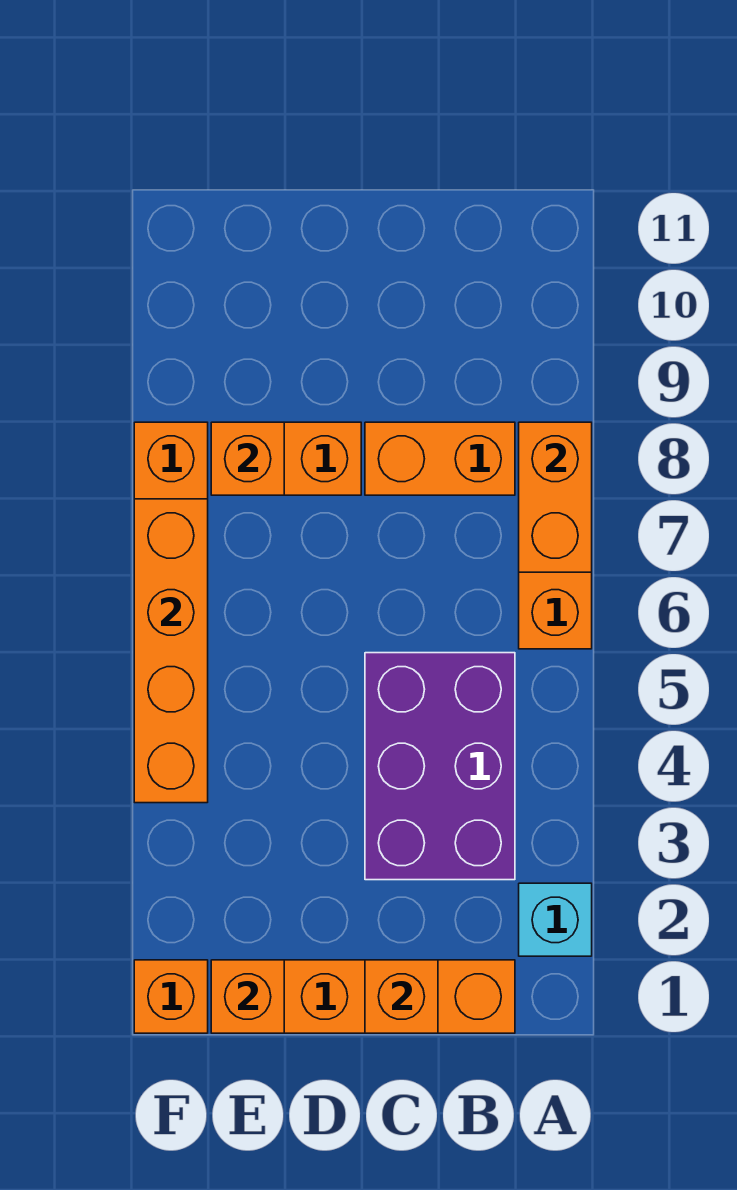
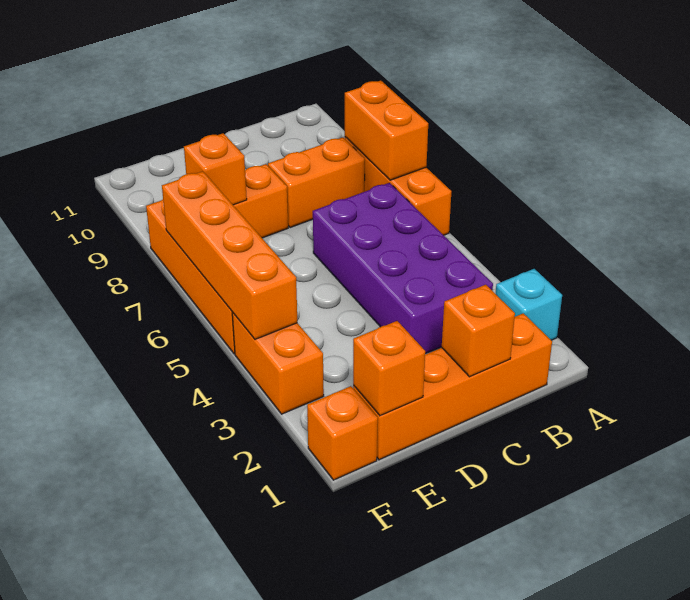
purple 2x3 brick [365,653,515,880] -> purple 2x4 brick [313,183,493,354]
none -> orange 1x2 brick [232,312,324,414]

